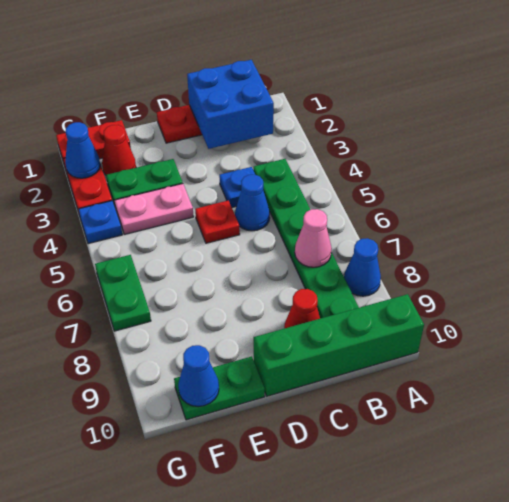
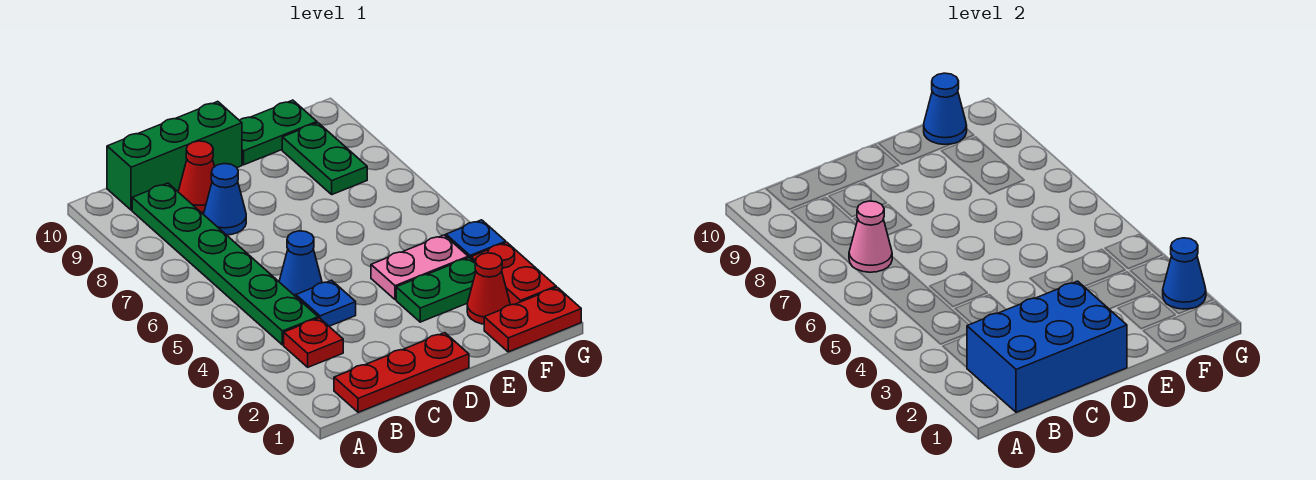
blue 1x1 cone [344,238,381,296] -> blue 1x1 cone moved to [203,164,246,235]
green 1x4 brick [254,294,424,396] -> green 1x3 brick [107,101,242,210]
blue 2x2 brick [187,60,274,149] -> blue 2x3 brick [967,281,1127,412]
red 1x1 plate [195,201,240,243] -> red 1x1 plate moved to [284,318,343,367]
green 1x2 plate [95,255,151,331] -> green 1x2 plate moved to [282,123,367,194]

